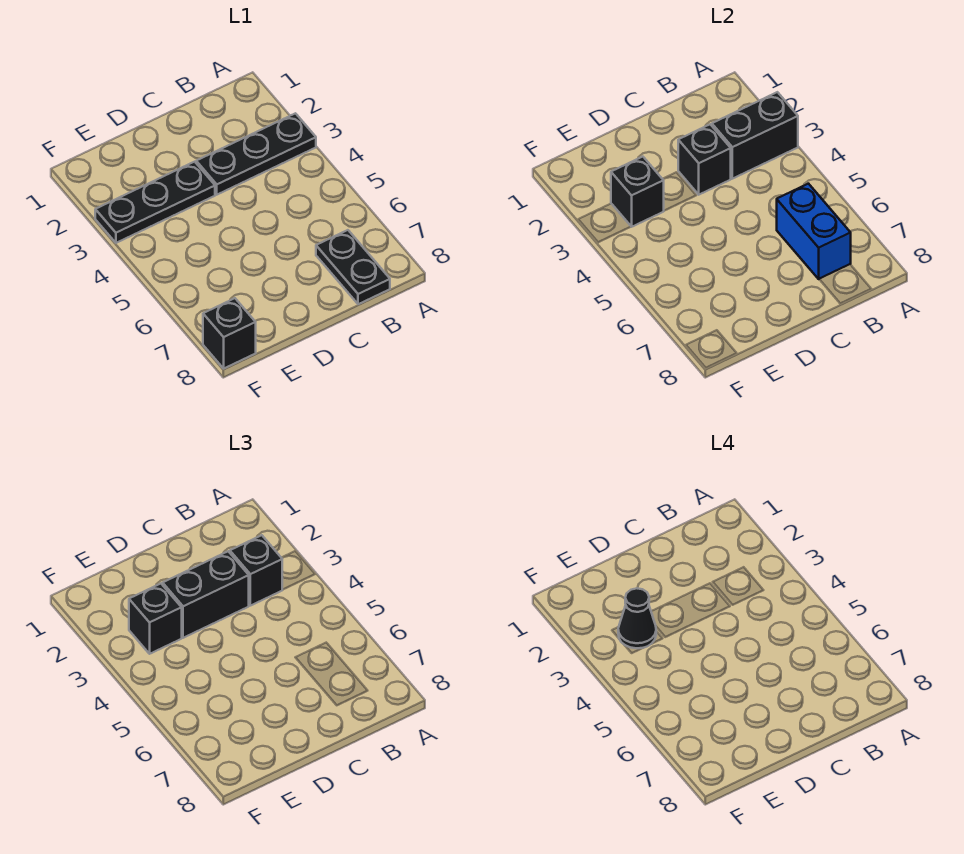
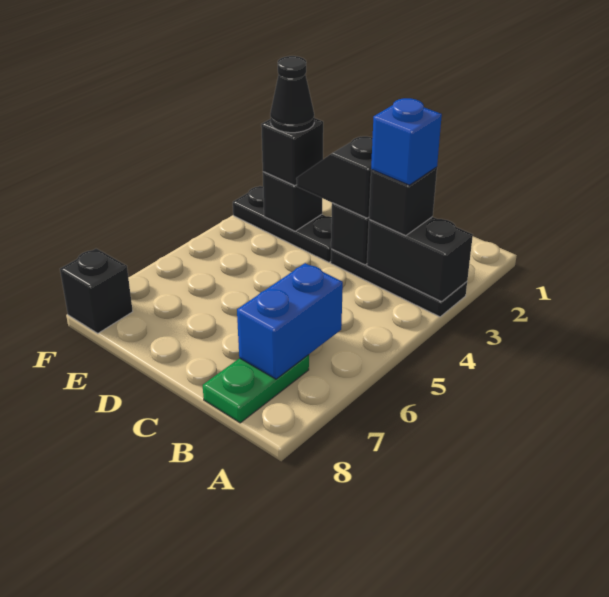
none -> blue 1x1 brick [371,98,442,185]
black 1x2 plate [316,230,390,304] -> green 1x2 plate [203,355,309,423]
black 1x2 brick [163,551,249,638] -> black 1x2 slope [296,136,373,218]

